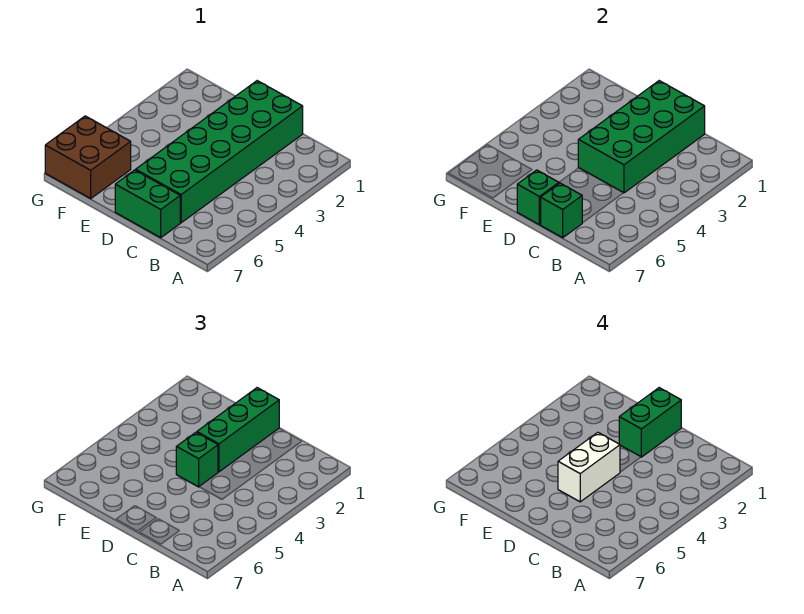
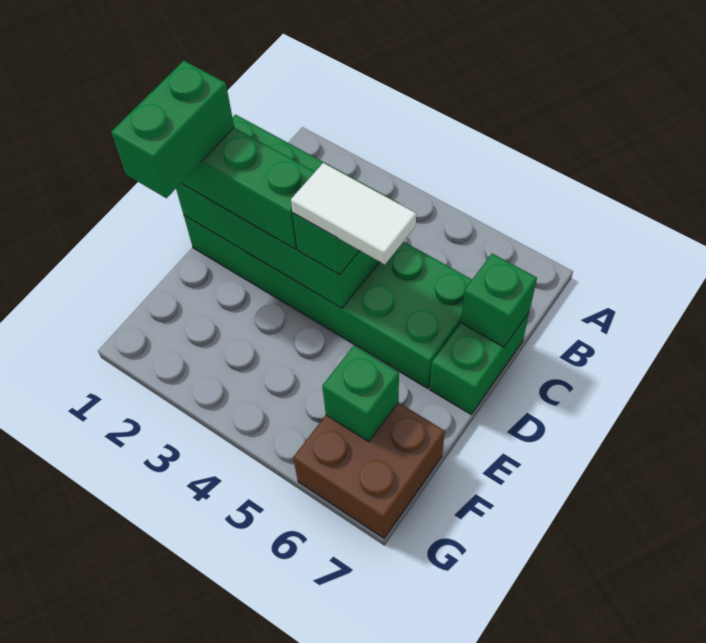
green 1x2 brick [619,388,681,457] -> green 1x2 brick turned to [111,61,234,198]
white 1x2 brick [558,432,620,502] -> white 1x2 tile [291,163,416,264]
green 1x1 brick [517,170,559,225] -> green 1x1 brick moved to [322,346,399,442]

